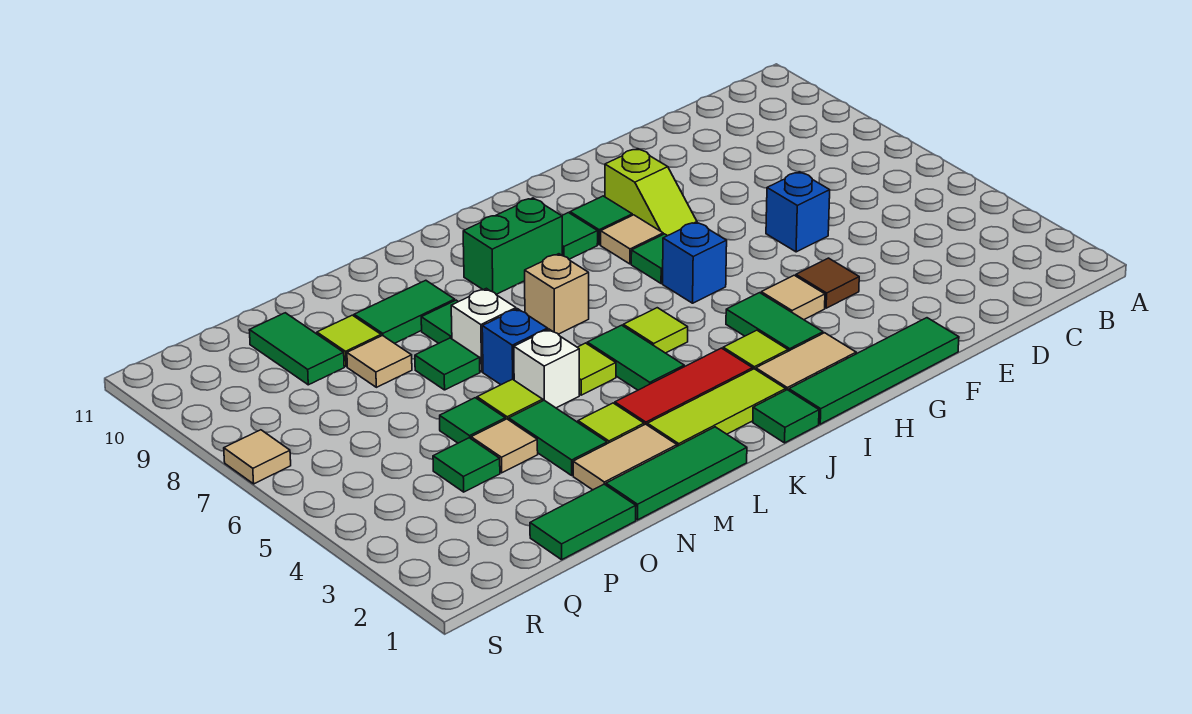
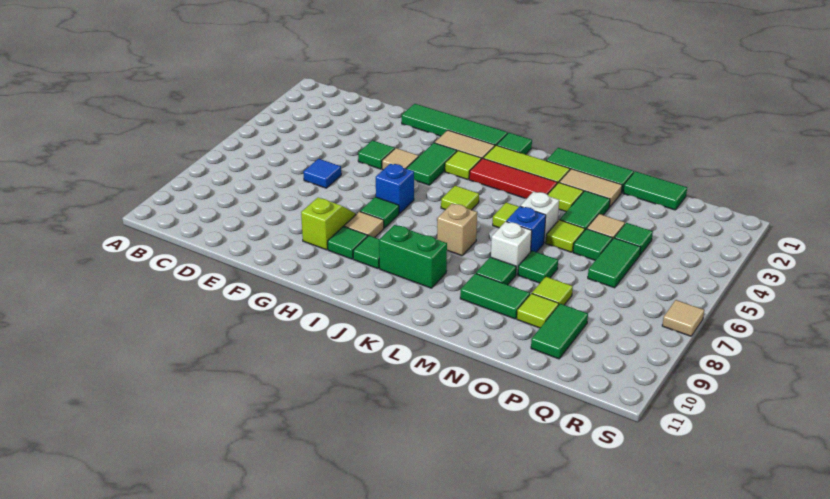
blue 1x1 brick [766,172,830,252] -> blue 1x1 tile [303,159,341,188]
brown 1x1 tile [796,258,859,308] -> green 1x1 tile [358,140,395,169]
green 1x2 tile [587,325,684,390] -> green 1x2 tile moved to [588,238,641,288]
tan 1x1 tile [347,336,412,387] -> lime 1x1 tile [532,277,573,305]

